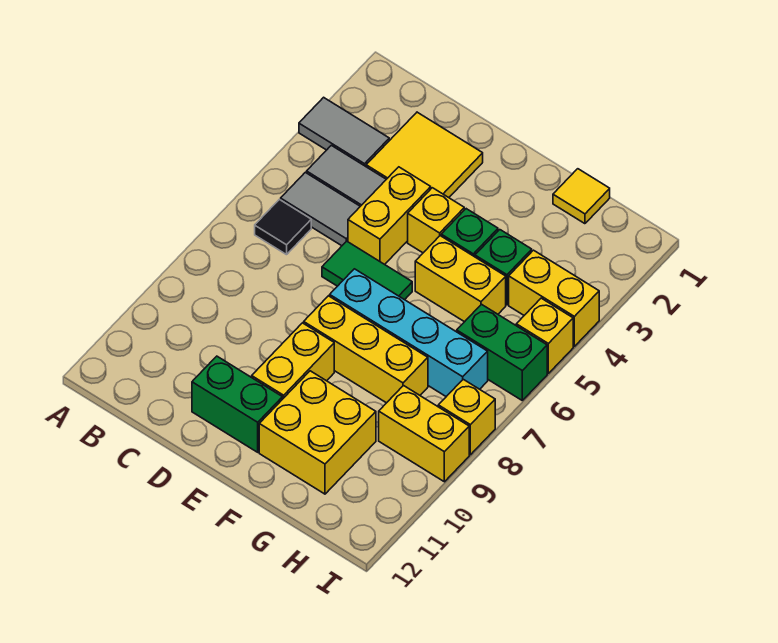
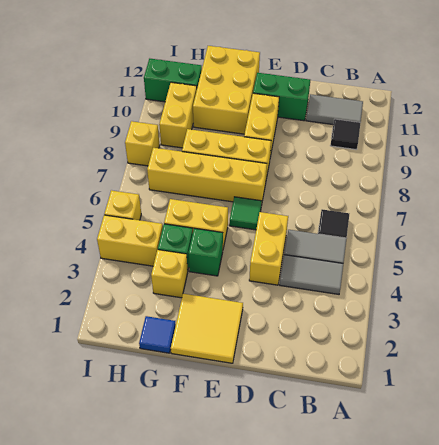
grey 1x2 tile [299,97,389,166] -> grey 1x2 tile moved to [306,94,363,125]
none -> black 1x1 tile [330,119,361,150]
yellow 2x2 tile [366,112,483,198] -> yellow 2x2 tile moved to [171,294,243,363]
green 1x2 tile [322,241,412,300] -> green 1x1 tile [229,197,262,230]
yellow 1x1 brick [408,188,464,253] -> yellow 1x1 brick moved to [151,250,188,298]
cyan 1x4 brick [330,269,488,397] -> yellow 1x4 brick [147,148,267,206]
yellow 2x2 brick [259,371,376,494] -> yellow 2x3 brick [193,46,260,134]
yellow 1x1 tile [553,169,610,224] -> blue 1x1 tile [139,316,176,353]
green 1x2 brick [457,304,547,400] -> green 1x2 brick moved to [144,59,202,102]
yellow 1x2 brick [379,386,469,482] -> yellow 1x2 brick turned to [159,82,197,148]

